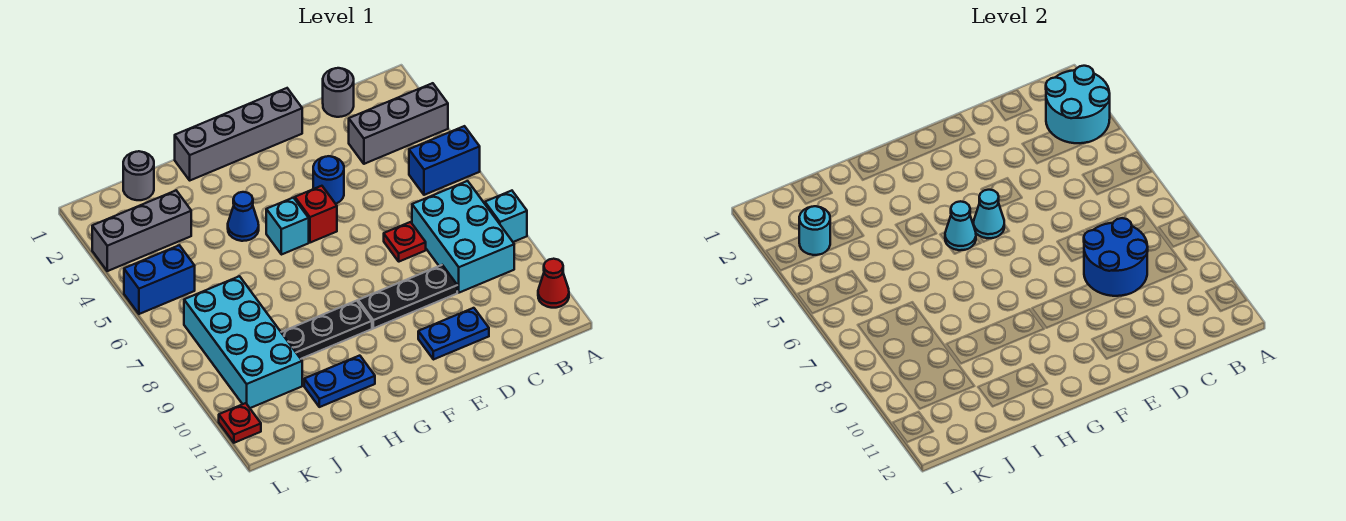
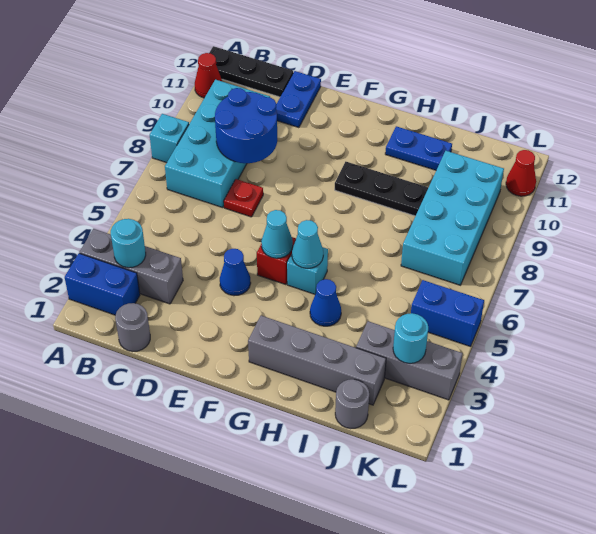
cyan 2x2 round brick [1046,66,1110,143] -> cyan 1x1 round brick [111,219,146,268]
blue 1x2 brick [409,126,480,195] -> blue 1x2 brick moved to [65,253,140,315]
cyan 2x3 brick [412,181,514,293] -> cyan 2x4 brick [165,80,270,208]
black 1x3 plate [358,265,457,328] -> black 1x3 plate moved to [209,46,293,97]
blue 1x2 plate [418,308,489,360] -> blue 1x2 plate turned to [276,71,321,128]
grey 1x4 brick [175,88,302,180] -> grey 1x4 brick moved to [248,315,386,405]
blue 1x1 round brick [313,156,344,204] -> blue 1x1 cone [220,249,251,296]
red 1x1 plate [219,403,261,443] -> red 1x1 cone [506,150,536,196]

